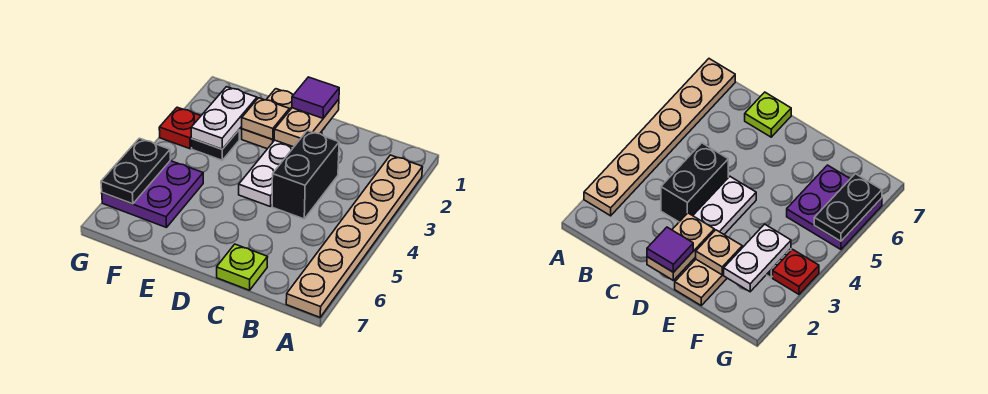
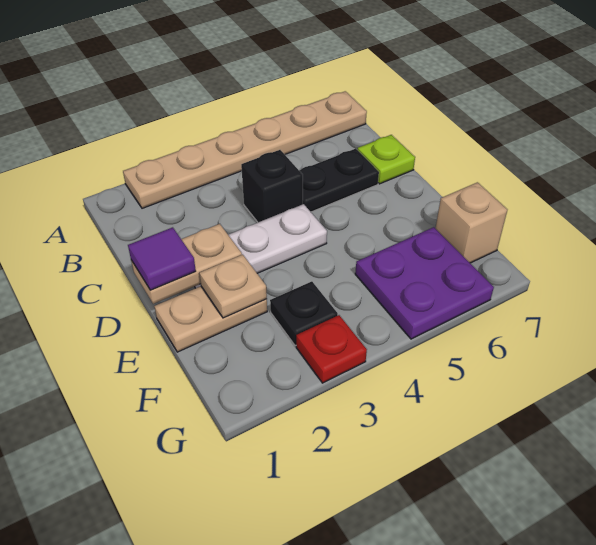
black 1x2 brick [272,131,339,219] -> black 1x1 brick [241,150,303,222]
white 1x2 plate [191,87,257,149] -> none
none -> tan 1x1 brick [435,182,507,263]
black 1x2 plate [101,138,170,204] -> black 1x2 plate moved to [299,149,379,212]

